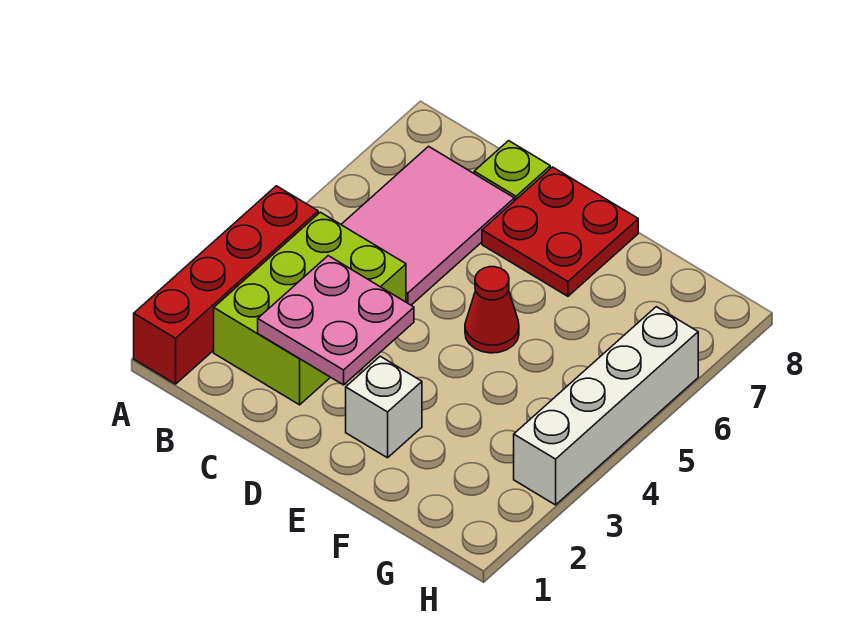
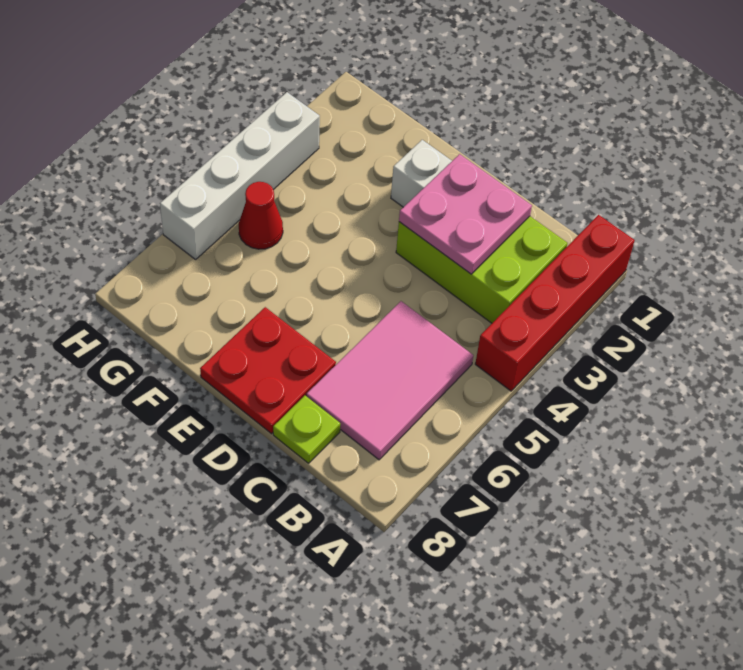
lime 2x3 brick [214,212,406,405] -> lime 2x3 brick turned to [396,216,568,323]
red 1x1 cone [465,267,519,353] -> red 1x1 cone moved to [239,182,283,249]

